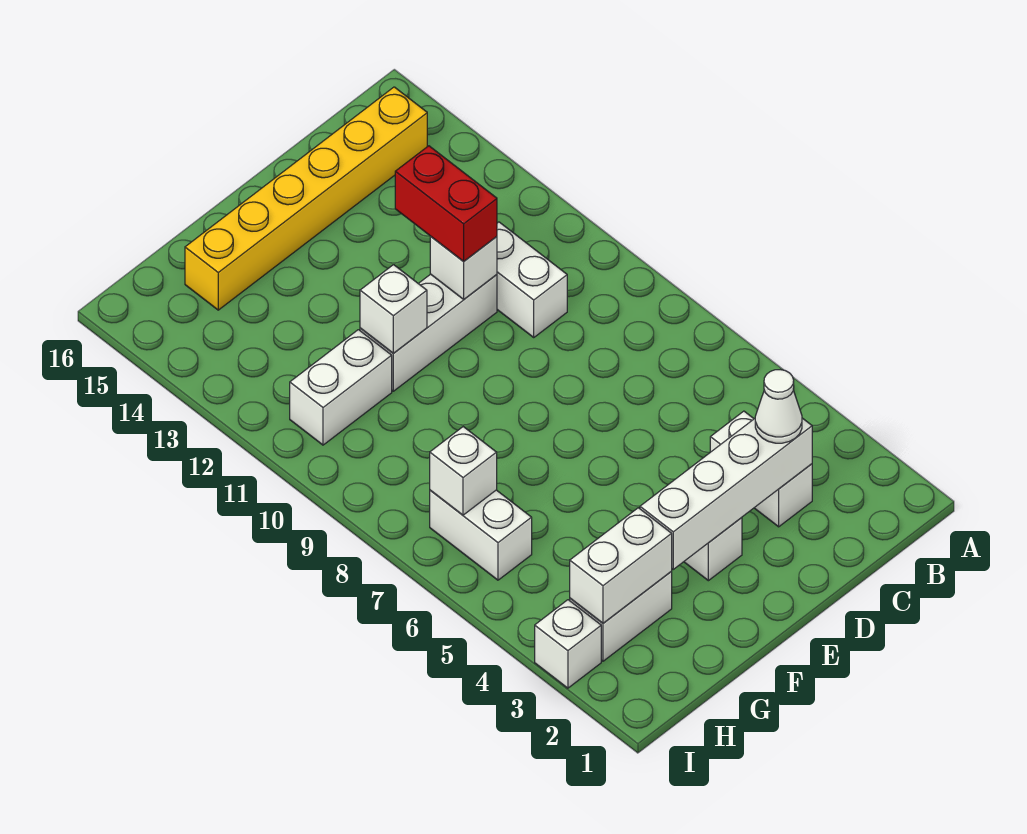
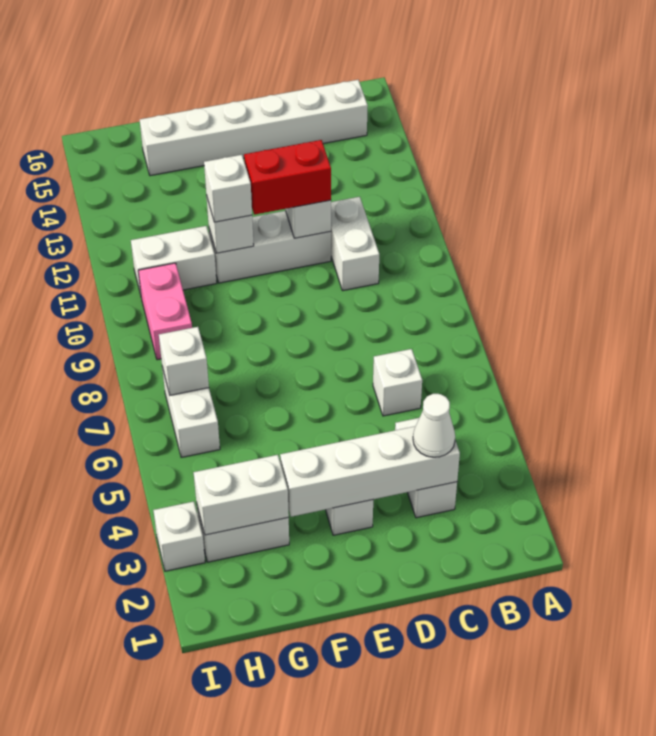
yellow 1x6 brick [185,87,427,310] -> white 1x6 brick [140,80,368,176]
none -> white 1x1 brick [373,349,422,416]
red 1x2 brick [395,146,497,262] -> red 1x2 brick turned to [244,140,331,215]
none -> white 1x1 brick [204,155,252,222]
none -> pink 1x2 brick [138,263,192,360]

